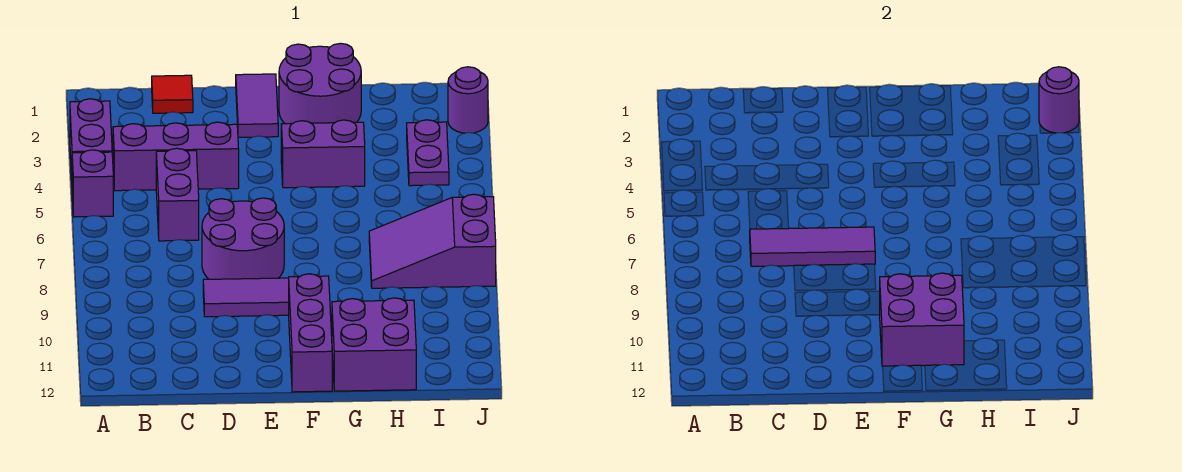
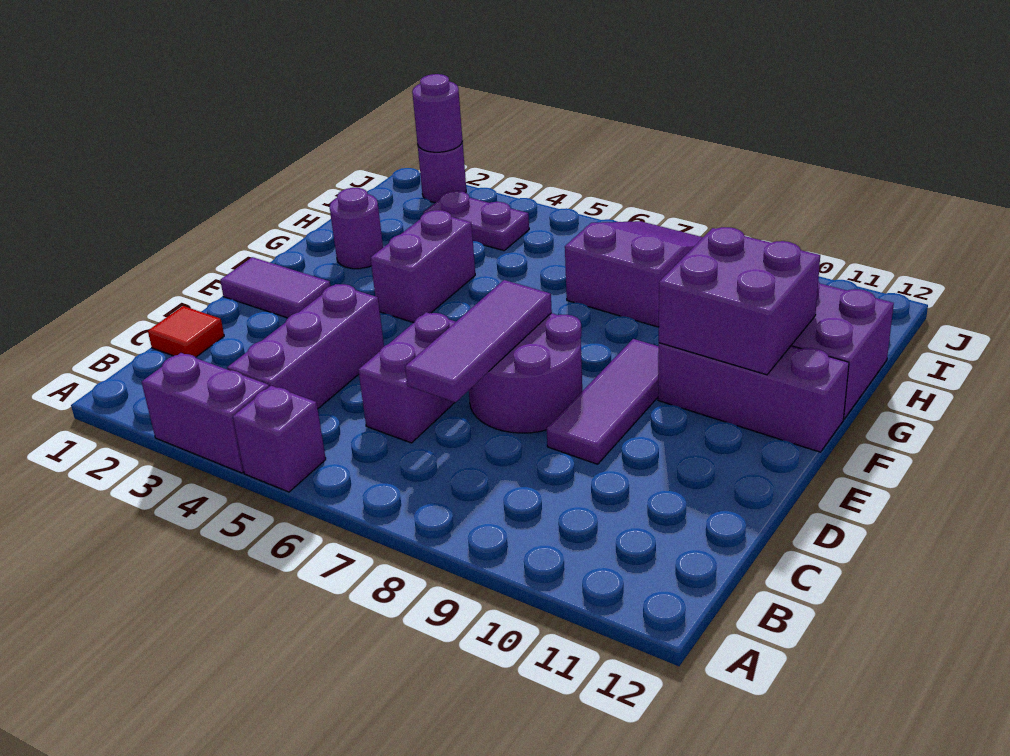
purple 1x2 brick [156,148,199,241] -> purple 1x2 brick turned to [358,312,456,443]
purple 2x2 round brick [279,43,361,124] -> purple 1x1 round brick [330,188,383,269]
purple 2x3 slope [369,194,496,288] -> purple 2x3 slope turned to [565,221,703,327]

